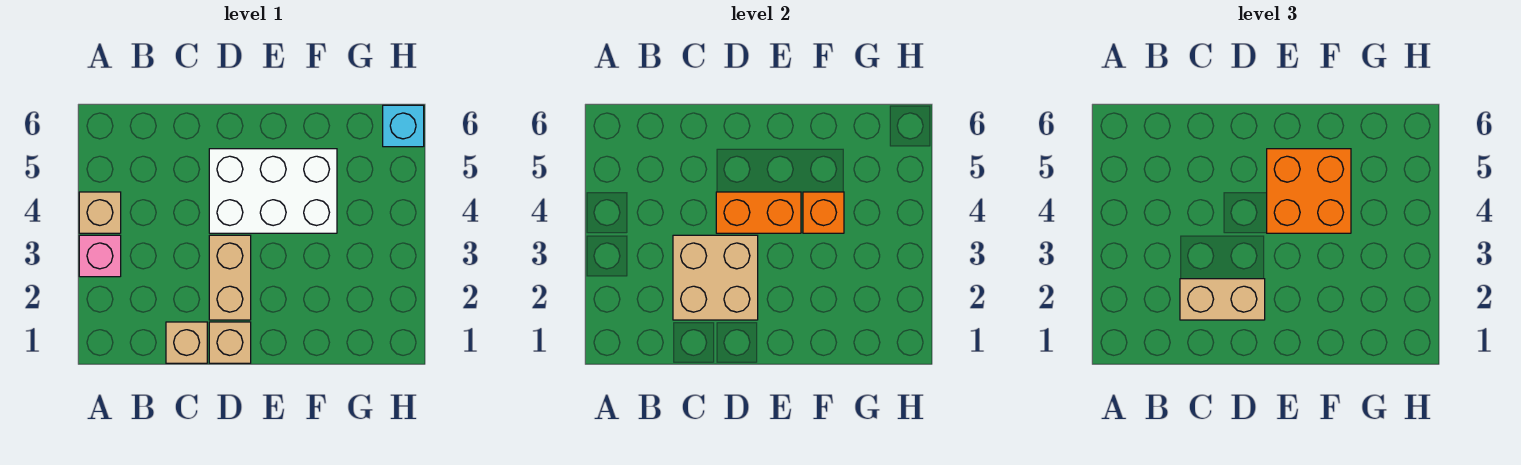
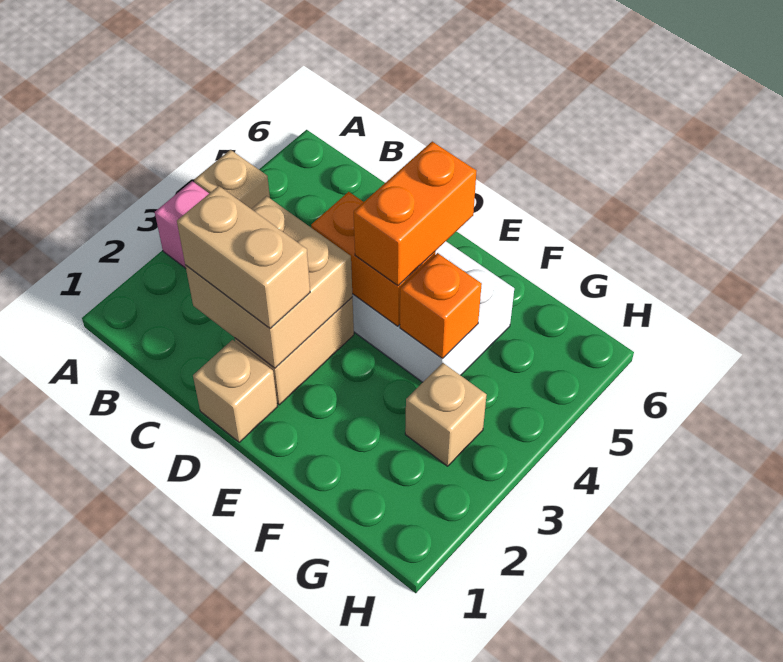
tan 1x1 brick [166,322,207,363] -> tan 1x1 brick moved to [405,363,487,466]
orange 2x2 brick [1267,149,1351,233] -> orange 1x2 brick [354,142,476,286]
cyan 1x1 brick [383,105,424,147] -> none

